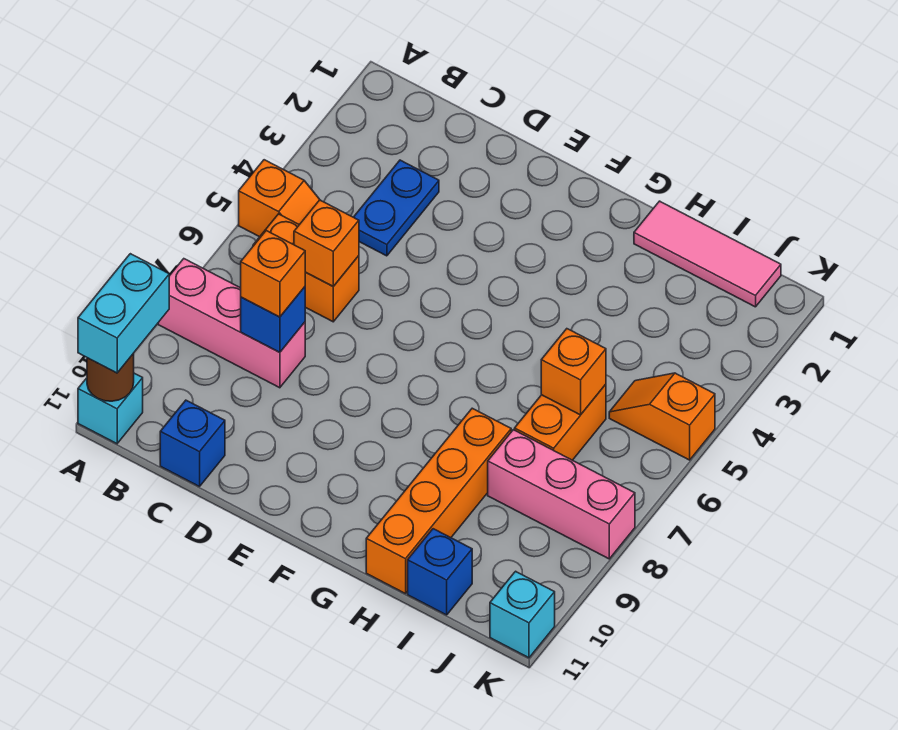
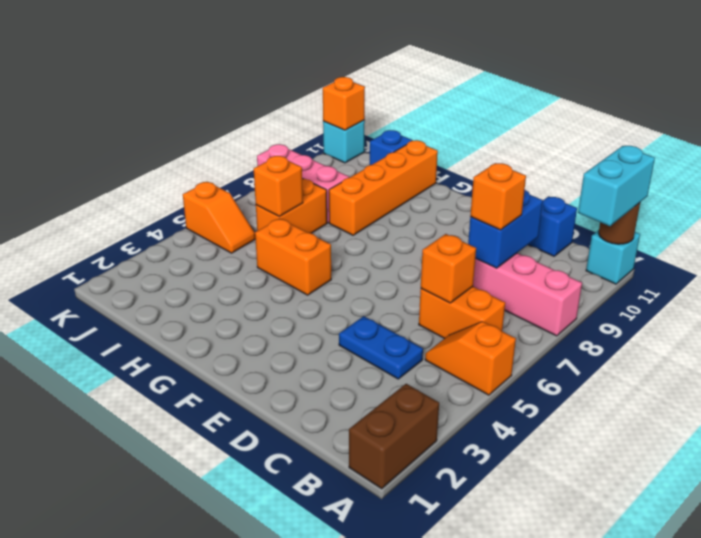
none -> brown 1x2 brick [349,384,439,489]
blue 1x2 plate [354,160,439,256] -> blue 1x2 plate turned to [339,316,423,379]
blue 1x1 brick [241,287,305,353] -> blue 1x2 brick [468,190,543,268]
none -> orange 1x2 brick [255,218,331,295]
pink 1x3 tile [634,201,781,307] -> none
none -> orange 1x1 brick [323,77,365,130]

